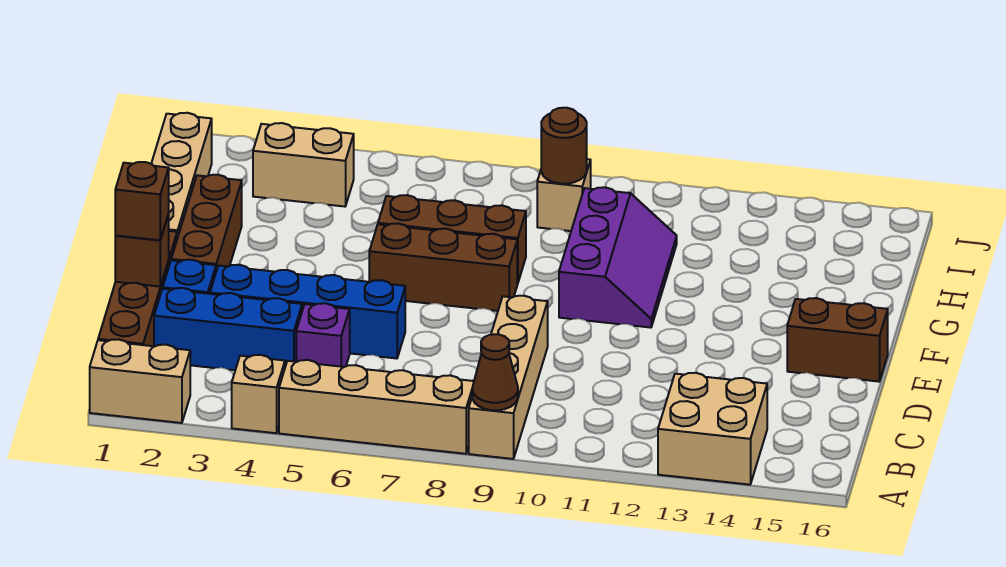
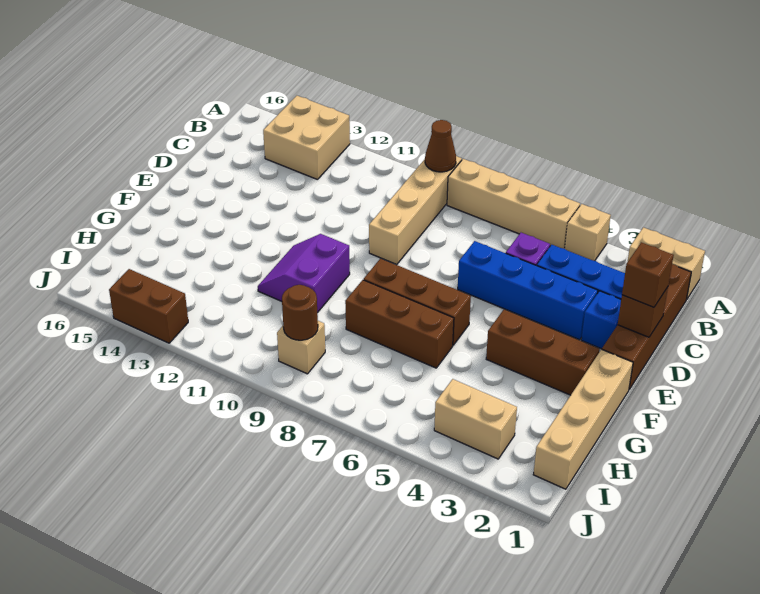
brown 1x3 brick [171,175,242,271] -> brown 1x3 brick turned to [486,309,600,395]
brown 1x2 brick [787,298,888,382] -> brown 1x2 brick moved to [109,269,188,343]
purple 2x3 slope [559,187,677,328] -> purple 2x2 slope [258,234,350,313]

